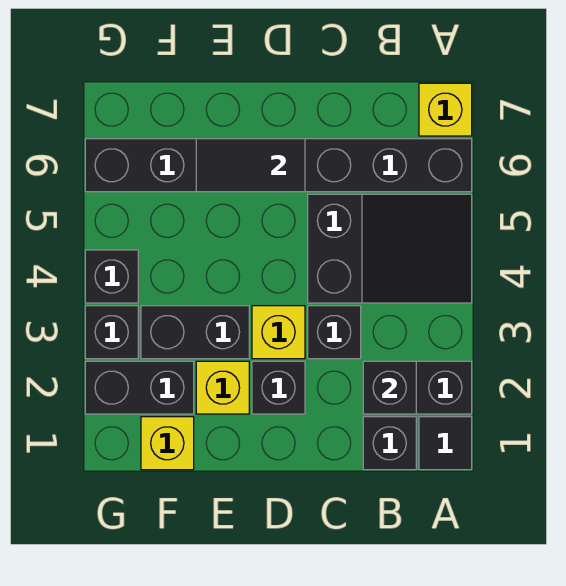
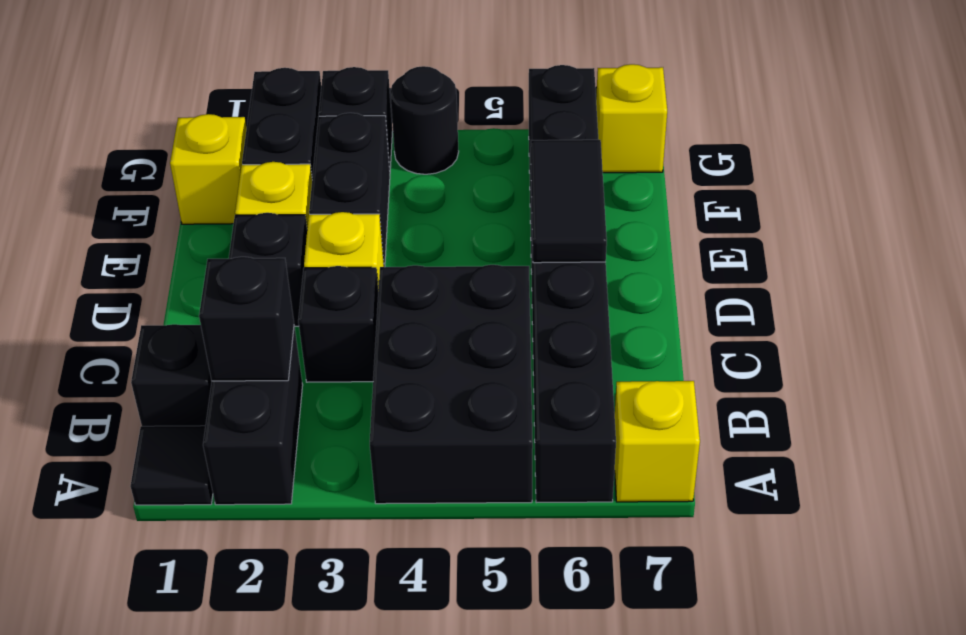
black 2x3 slope [308,194,472,303] -> black 2x3 brick [370,265,533,504]
black 1x1 brick [85,250,138,303] -> black 1x1 round brick [390,66,459,174]
none -> yellow 1x1 brick [596,64,667,173]

